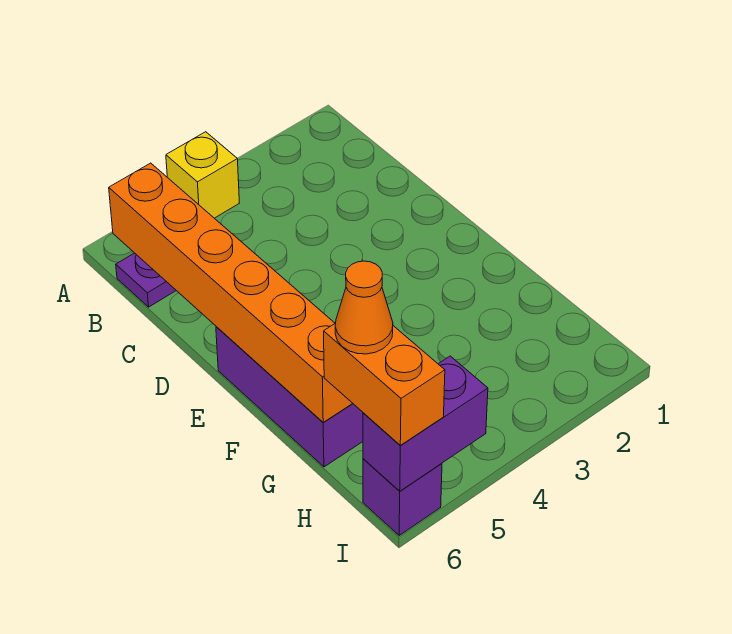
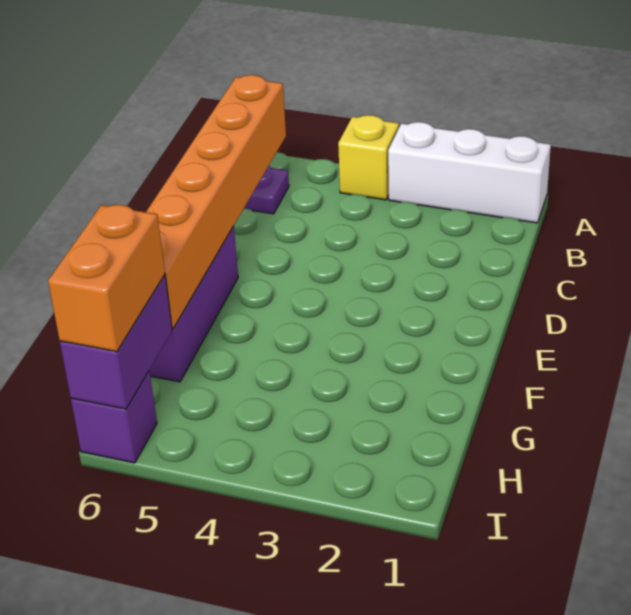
none -> white 1x3 brick [388,122,551,223]
orange 1x1 cone [335,261,393,354] -> none
purple 1x2 brick [363,356,488,491] -> purple 1x2 brick turned to [60,275,172,409]

